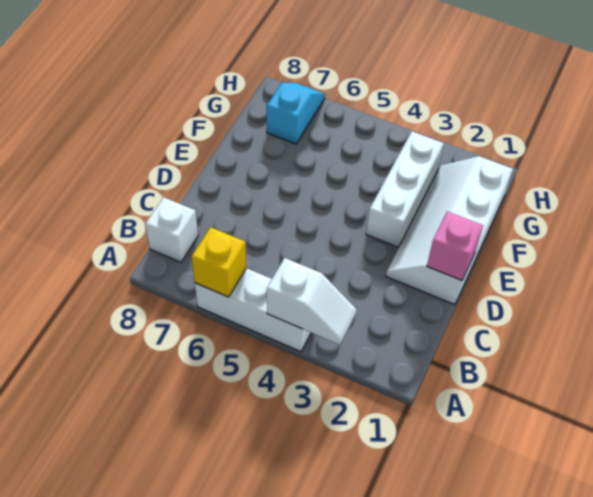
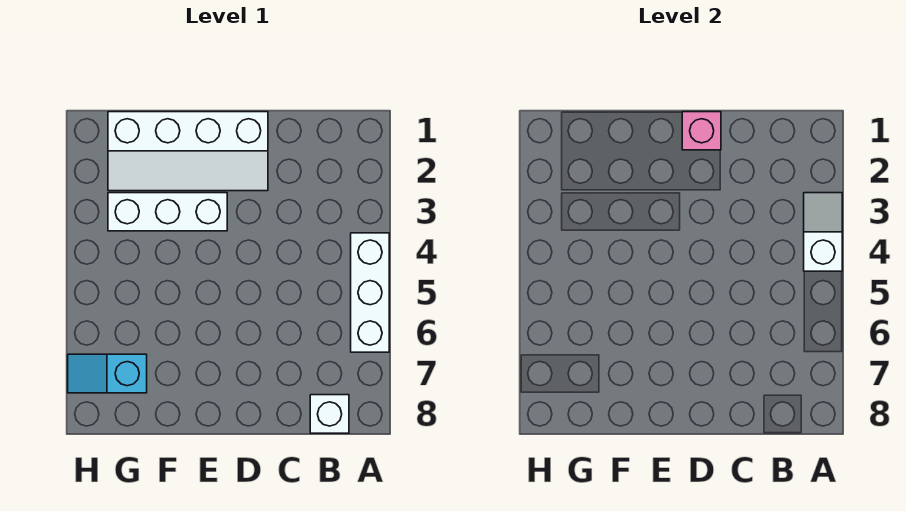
yellow 1x1 brick [192,227,246,297] -> none

